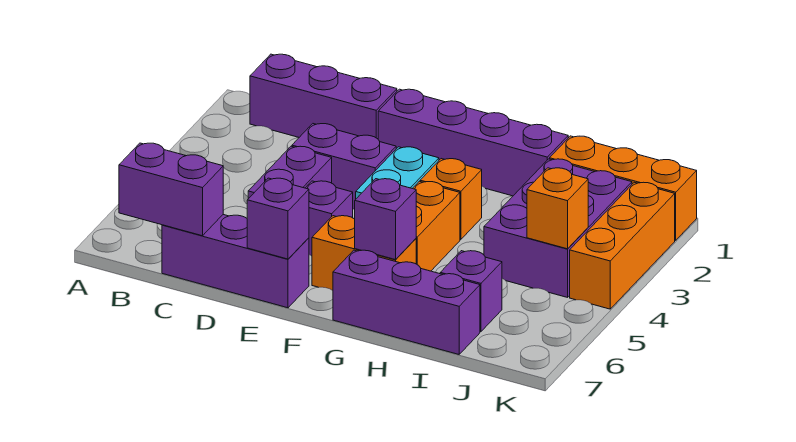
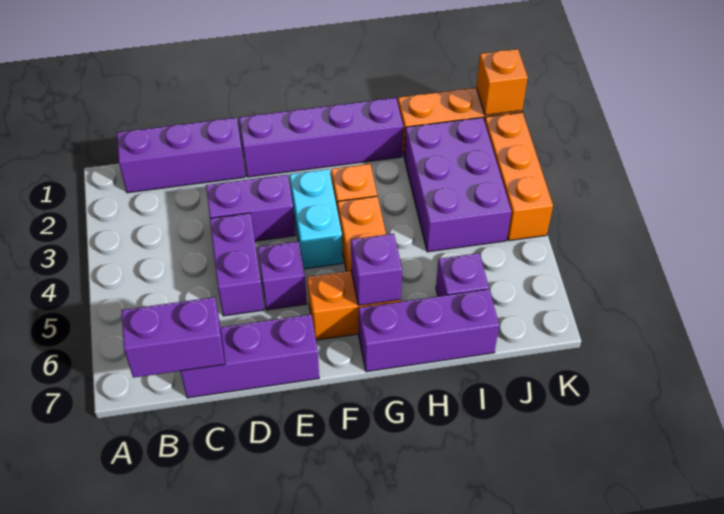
purple 1x1 brick [247,178,309,259] -> none
orange 1x1 brick [527,168,588,249] -> orange 1x1 brick moved to [476,49,528,115]

